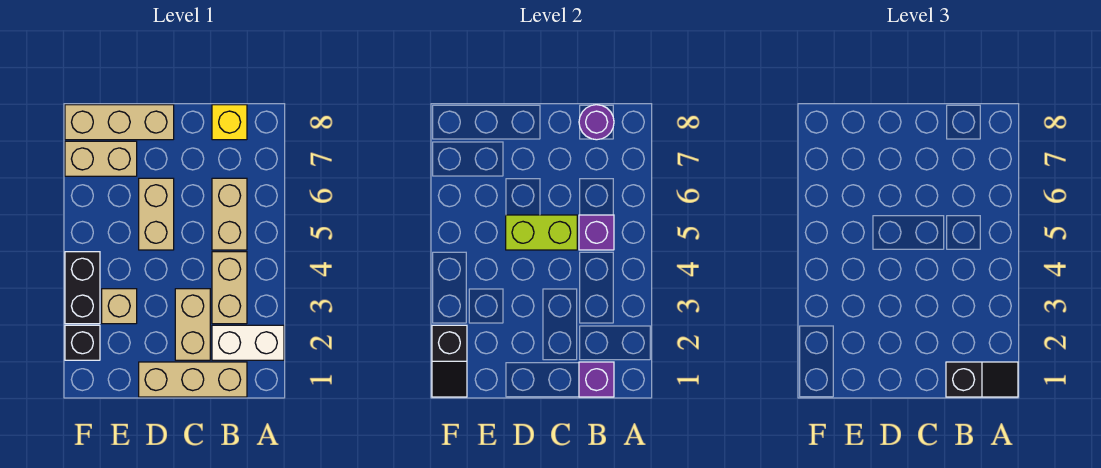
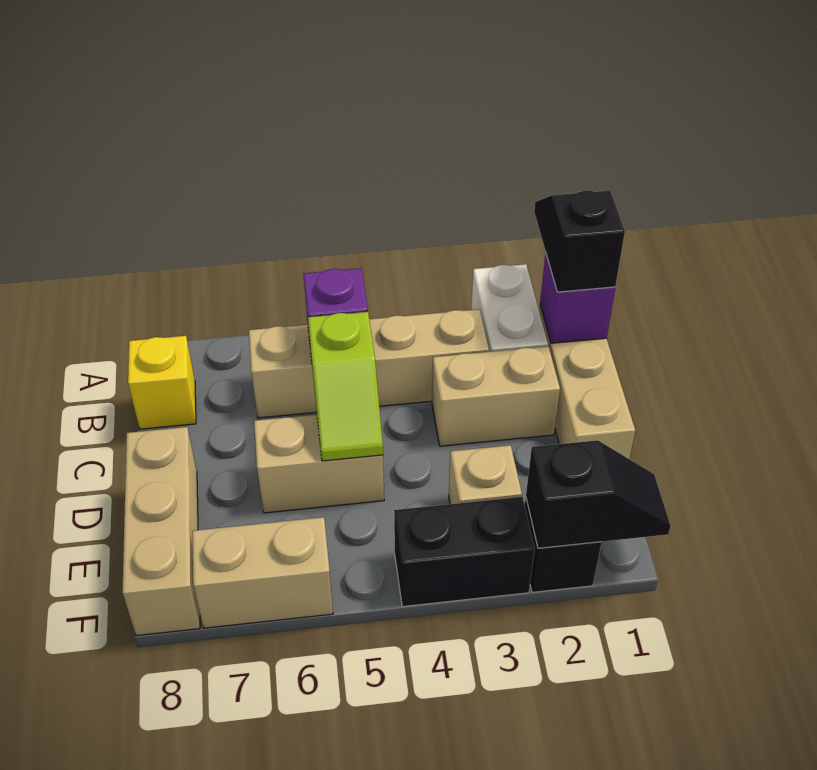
purple 1x1 round brick [579,105,614,140] -> none
lime 1x2 brick [506,215,577,250] -> lime 1x2 slope [308,312,383,461]
tan 1x2 brick [65,141,137,176] -> tan 1x2 brick turned to [192,517,333,628]

